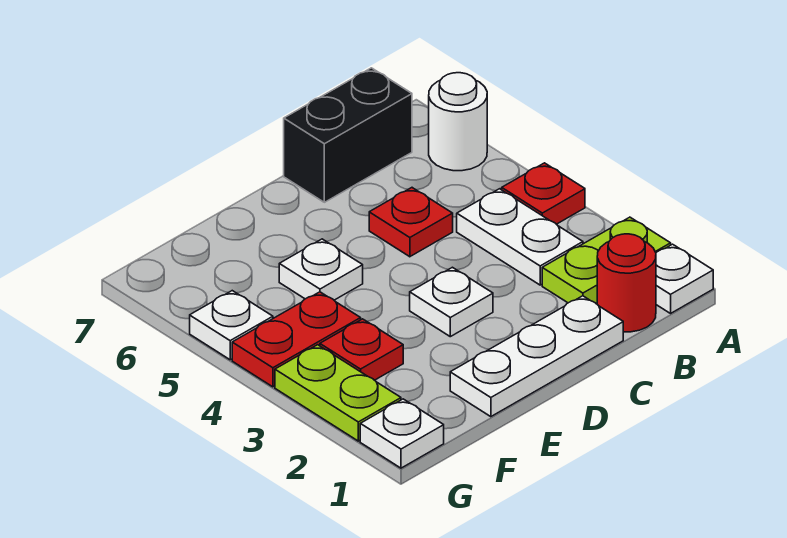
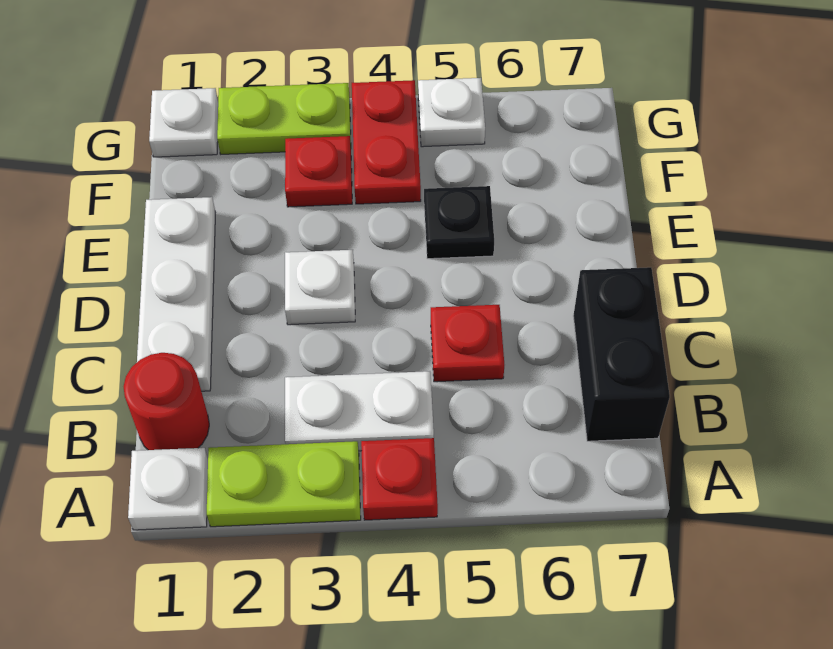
lime 1x2 plate [542,217,671,304] -> lime 1x2 plate turned to [207,441,361,527]
white 1x1 round brick [429,73,487,171] -> none
white 1x1 plate [279,239,363,300] -> black 1x1 plate [424,186,494,259]

